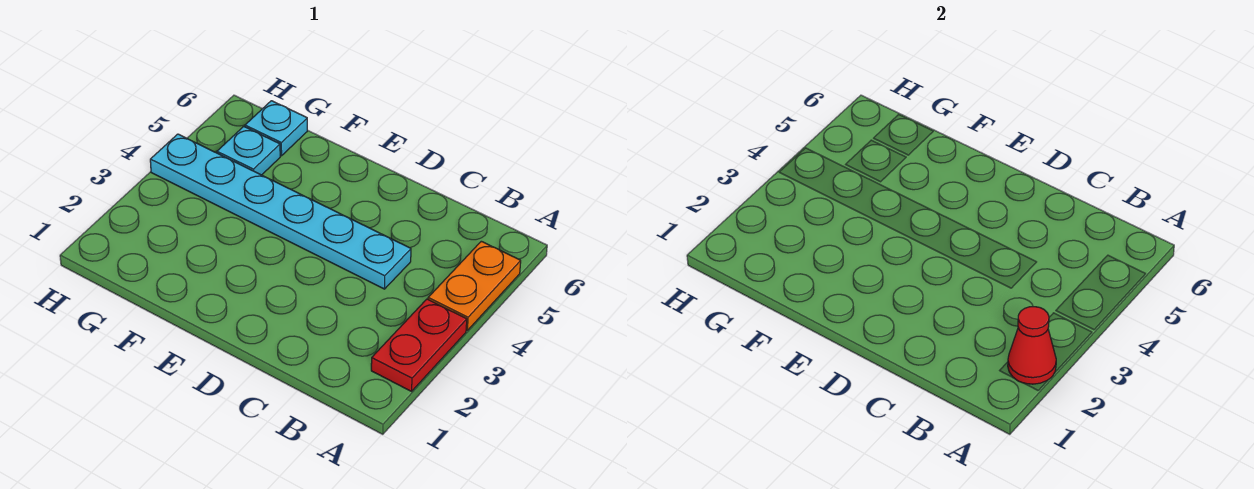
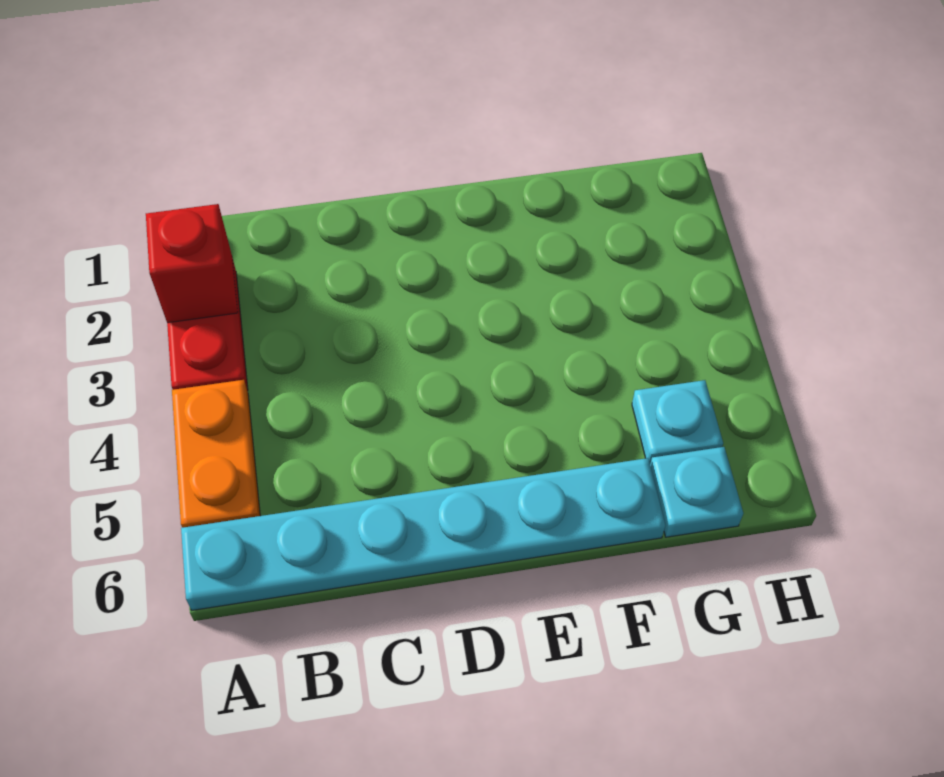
red 1x1 cone [1008,307,1056,384] -> red 1x1 brick [146,204,238,323]
cyan 1x6 plate [150,134,411,289] -> cyan 1x6 plate moved to [181,458,665,610]

